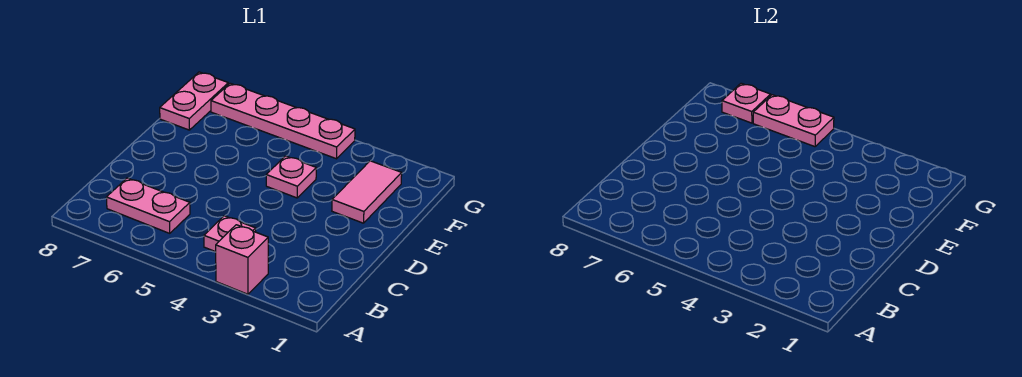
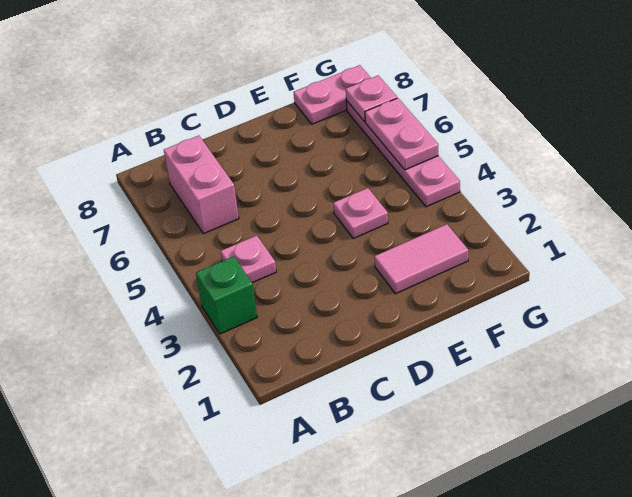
pink 1x1 brick [216,225,268,294] -> green 1x1 brick [196,256,257,334]
pink 1x2 plate [106,178,190,233] -> pink 1x2 brick [164,136,239,234]

